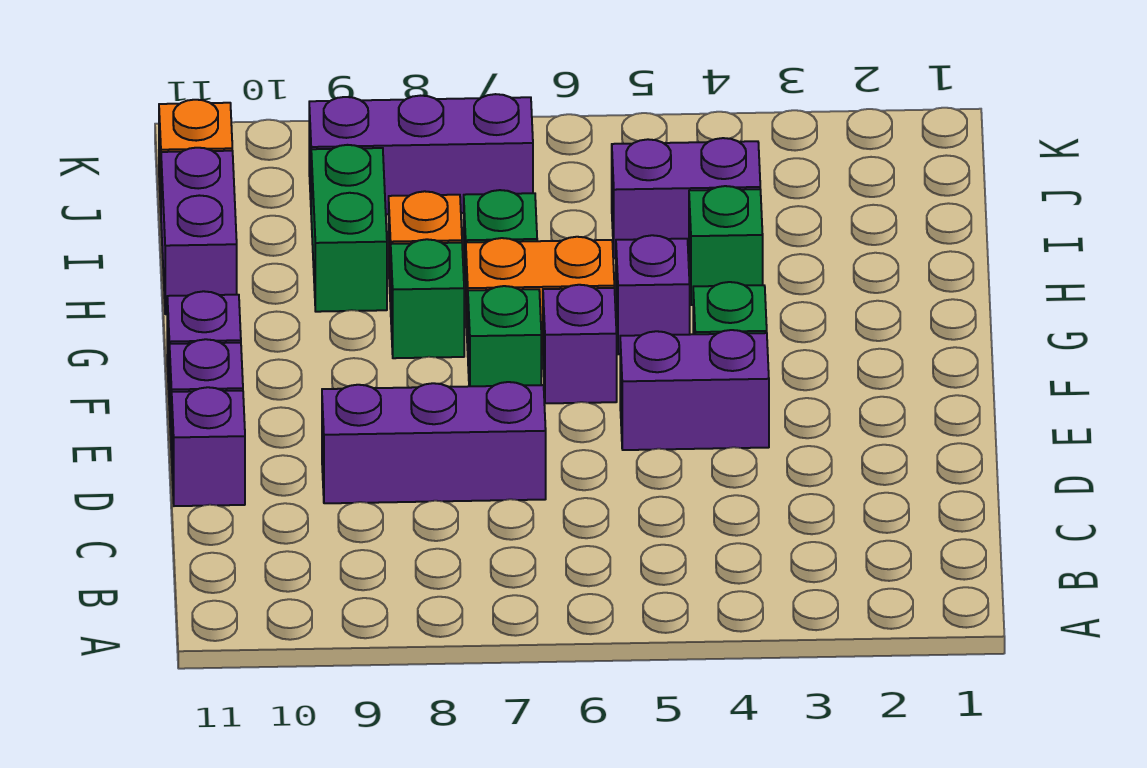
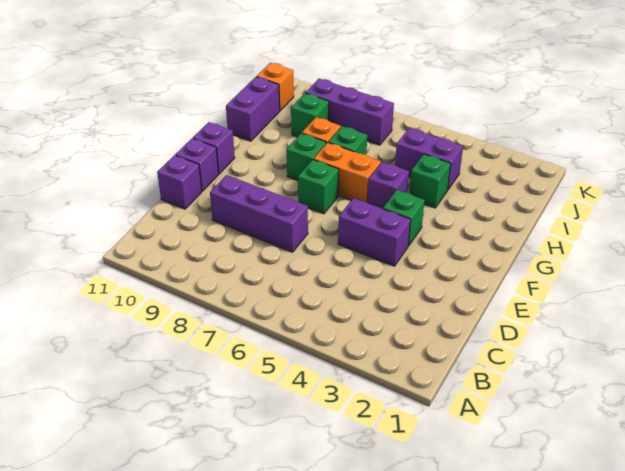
purple 1x1 brick [543,285,617,403] -> none
green 1x2 brick [311,145,387,312] -> green 1x1 brick [291,93,329,137]

